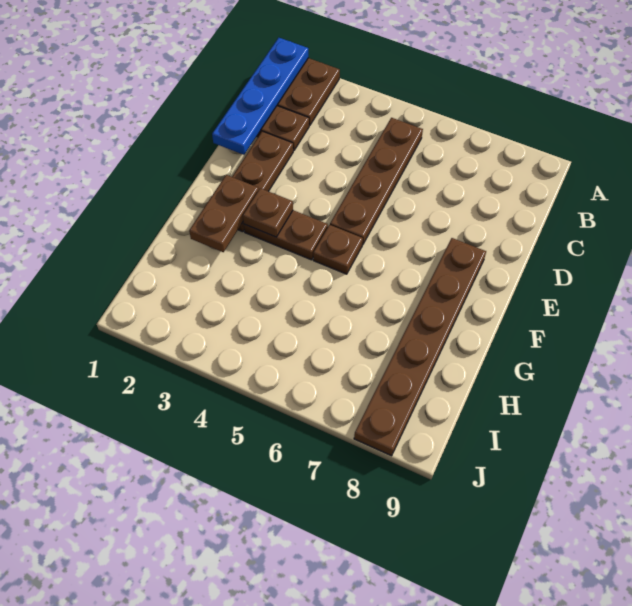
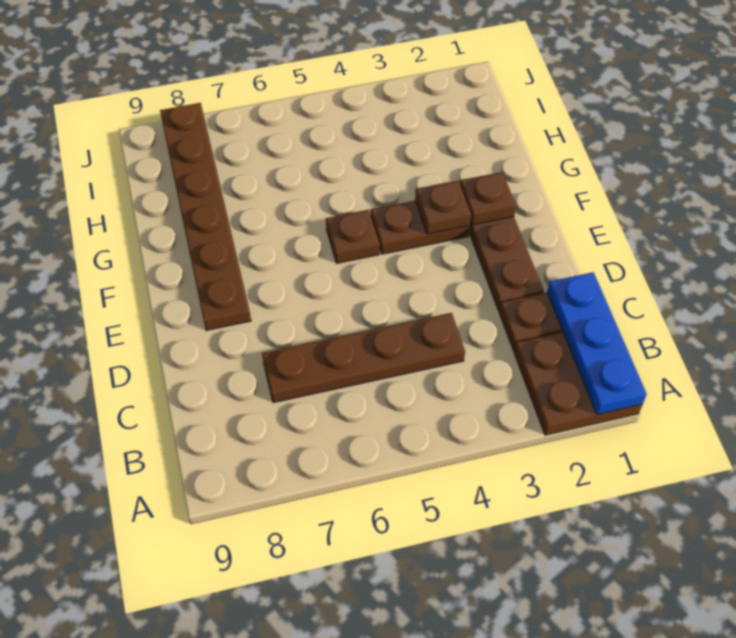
blue 1x4 plate [212,38,308,155] -> blue 1x3 plate [547,272,647,414]
brown 1x4 plate [330,118,423,245] -> brown 1x4 plate turned to [262,313,465,403]
brown 1x2 plate [189,175,258,252] -> brown 1x1 plate [460,172,516,225]

